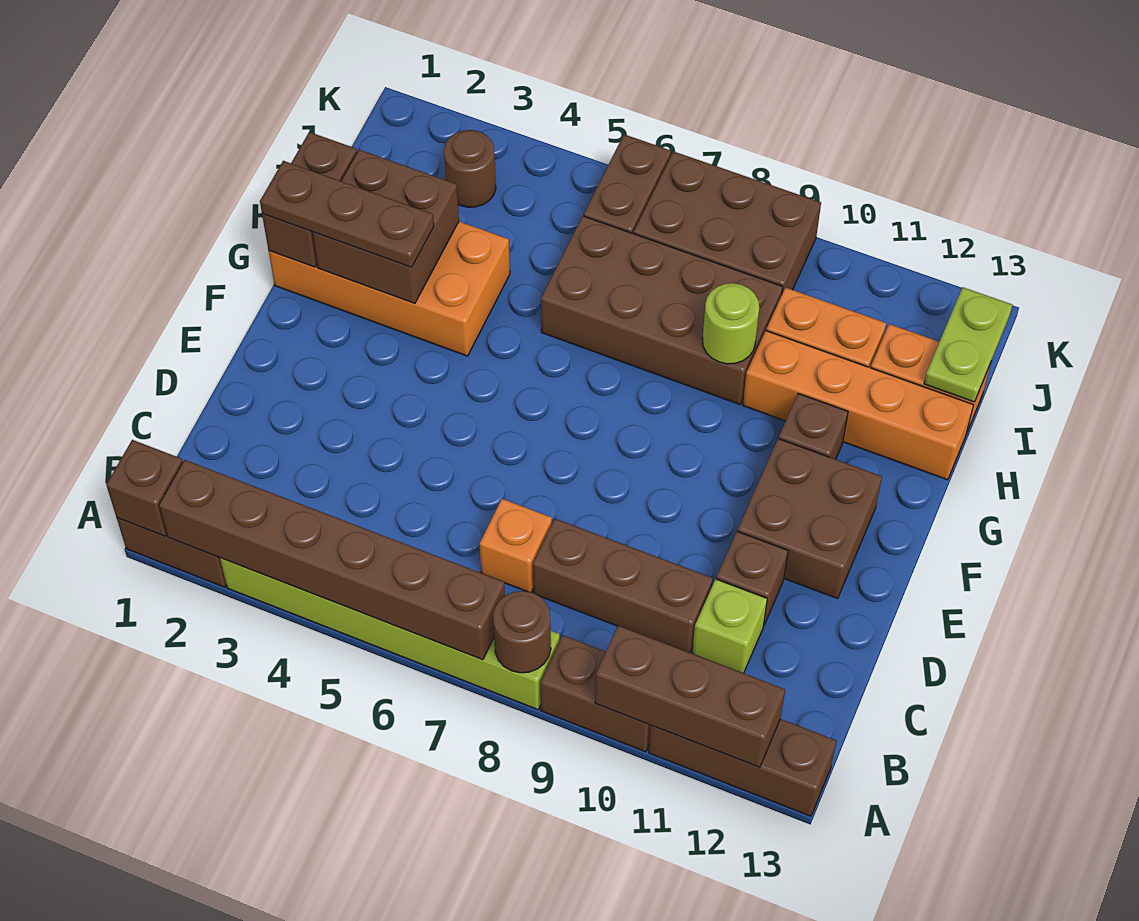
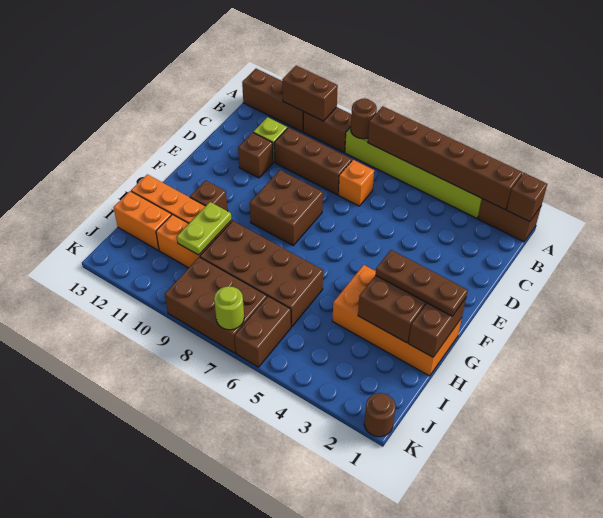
brown 1x3 brick [595,626,785,767] -> brown 1x2 brick [282,66,338,121]
brown 2x2 brick [737,439,882,599] -> brown 2x2 brick moved to [250,170,323,245]
lime 1x1 round brick [702,283,759,364] -> lime 1x1 round brick moved to [214,286,244,330]
lime 1x2 plate [924,287,1012,402] -> lime 1x2 plate moved to [177,202,232,255]
brown 1x1 round brick [444,130,496,207] -> brown 1x1 round brick moved to [364,393,396,437]

